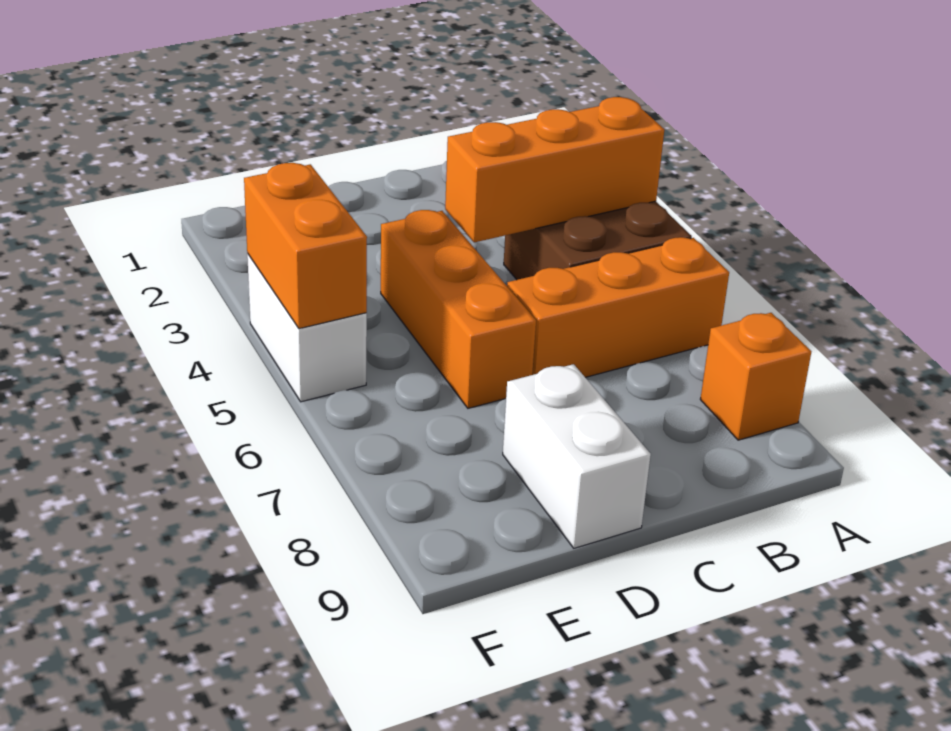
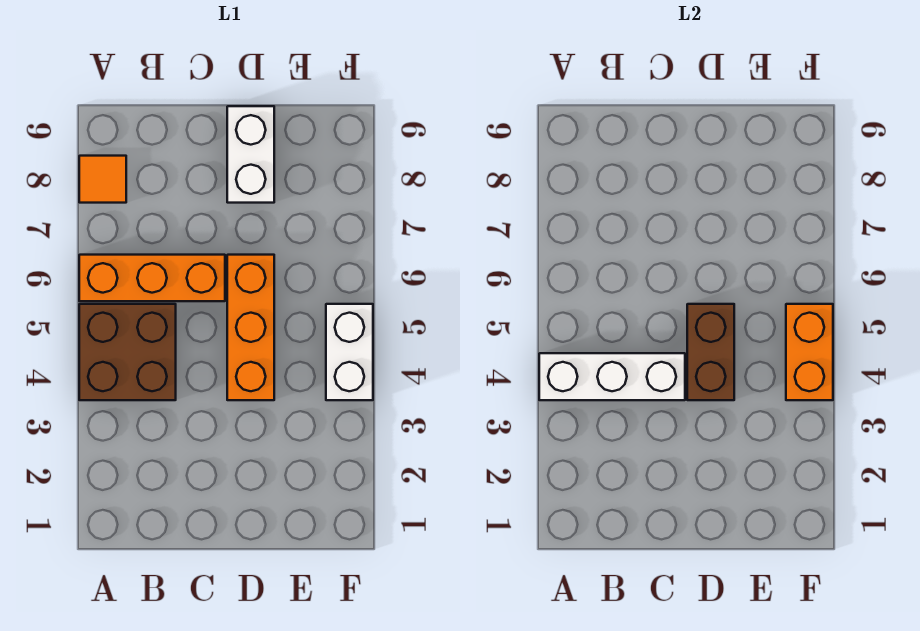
orange 1x3 brick [445,97,664,242] -> white 1x3 brick [539,353,685,400]
orange 1x1 brick [700,313,811,440] -> orange 1x1 tile [79,156,126,203]
none -> brown 1x2 brick [687,304,734,400]

